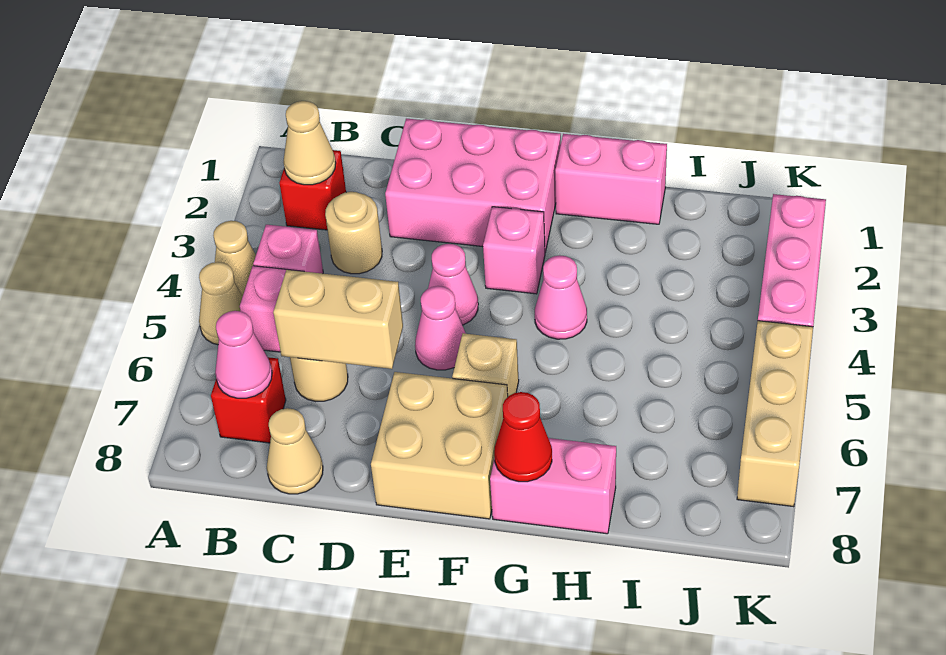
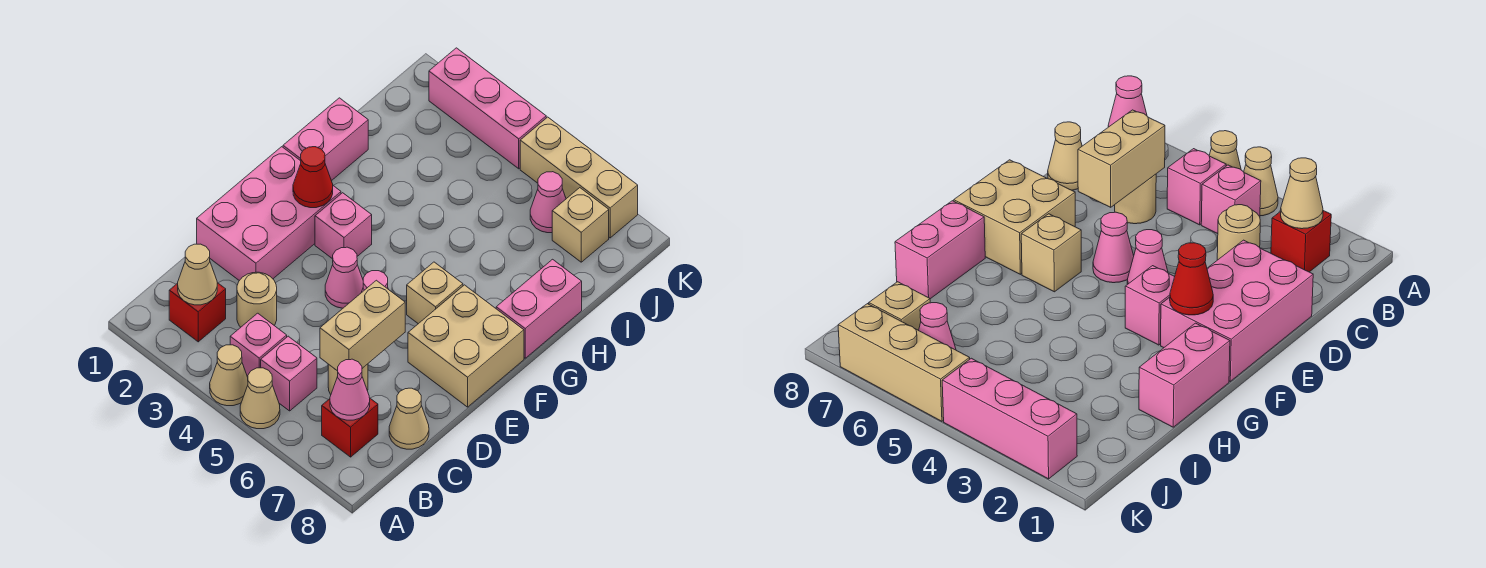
pink 1x1 cone [535,255,587,339] -> pink 1x1 cone moved to [530,172,566,233]
red 1x1 cone [494,392,552,482] -> red 1x1 cone moved to [293,147,333,208]
none -> tan 1x1 brick [552,188,609,262]

